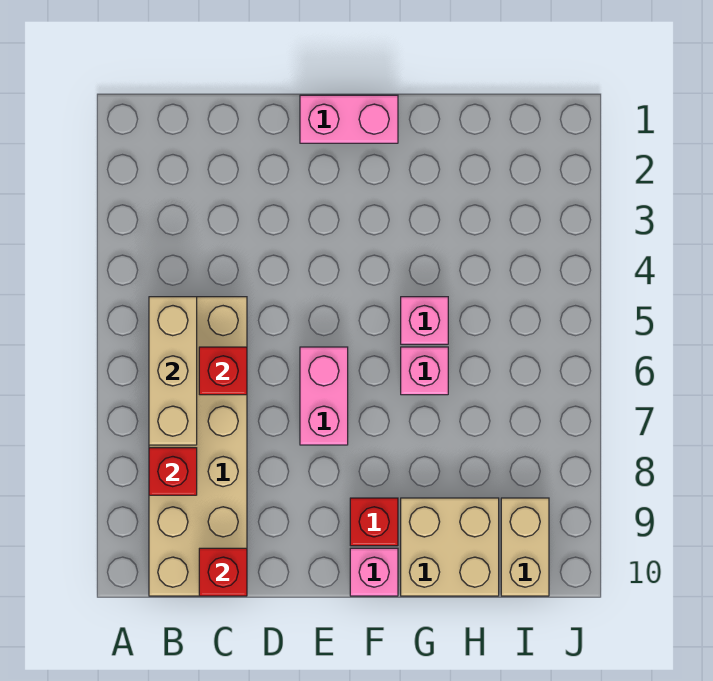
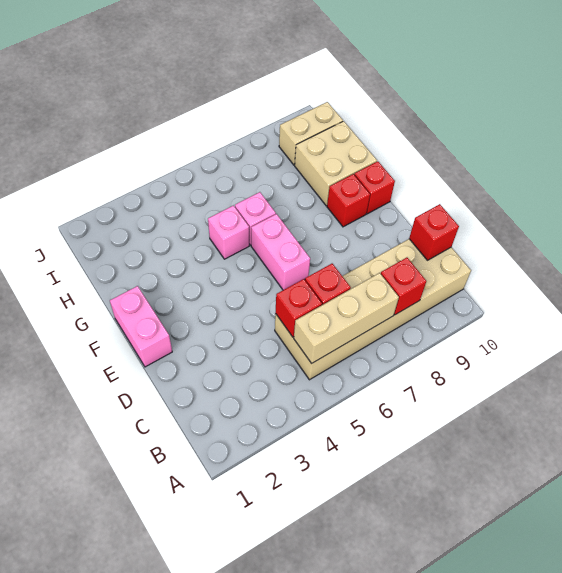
none -> red 1x1 brick [276,279,322,337]
pink 1x2 brick [300,347,348,445] -> pink 1x2 brick turned to [251,214,310,290]
pink 1x1 brick [350,548,398,596] -> red 1x1 brick [354,161,395,214]

